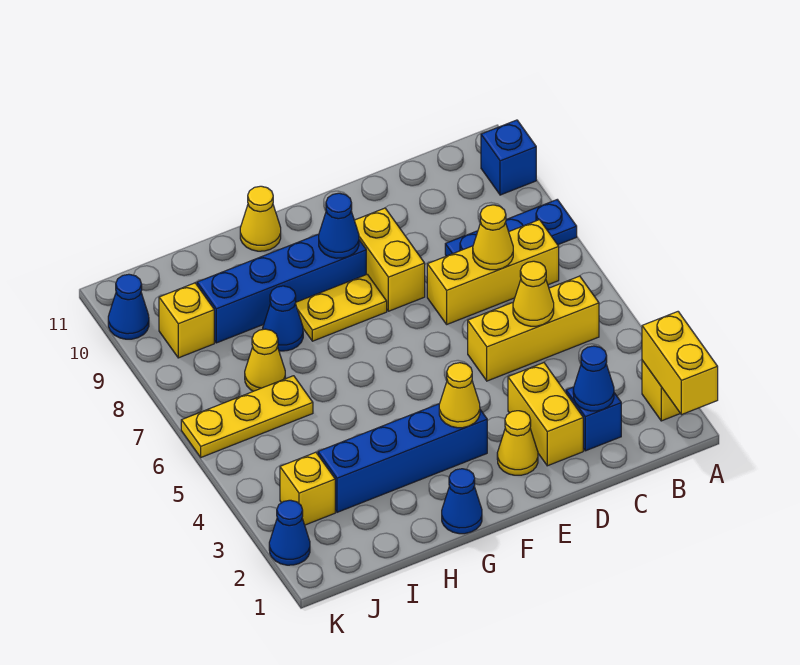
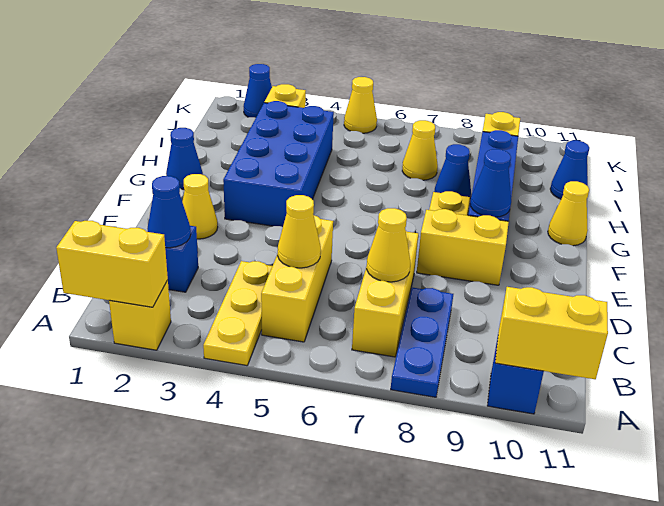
yellow 1x2 brick [508,363,583,466] -> yellow 1x2 brick moved to [495,287,608,379]
blue 1x4 brick [318,404,487,512] -> blue 2x4 brick [223,101,334,227]
yellow 1x1 cone [439,363,480,428] -> yellow 1x1 cone moved to [344,77,377,133]
yellow 1x3 plate [181,376,313,457] -> yellow 1x3 plate moved to [203,261,272,366]
blue 1x1 cone [108,274,149,339] -> blue 1x1 cone moved to [550,140,589,199]

